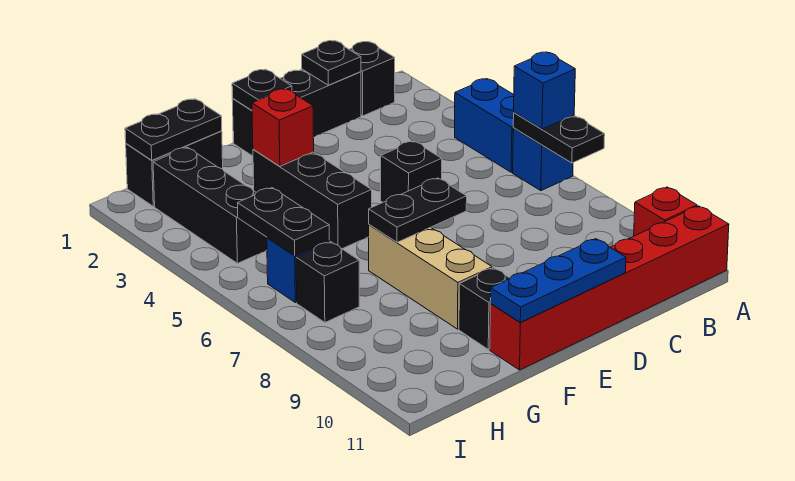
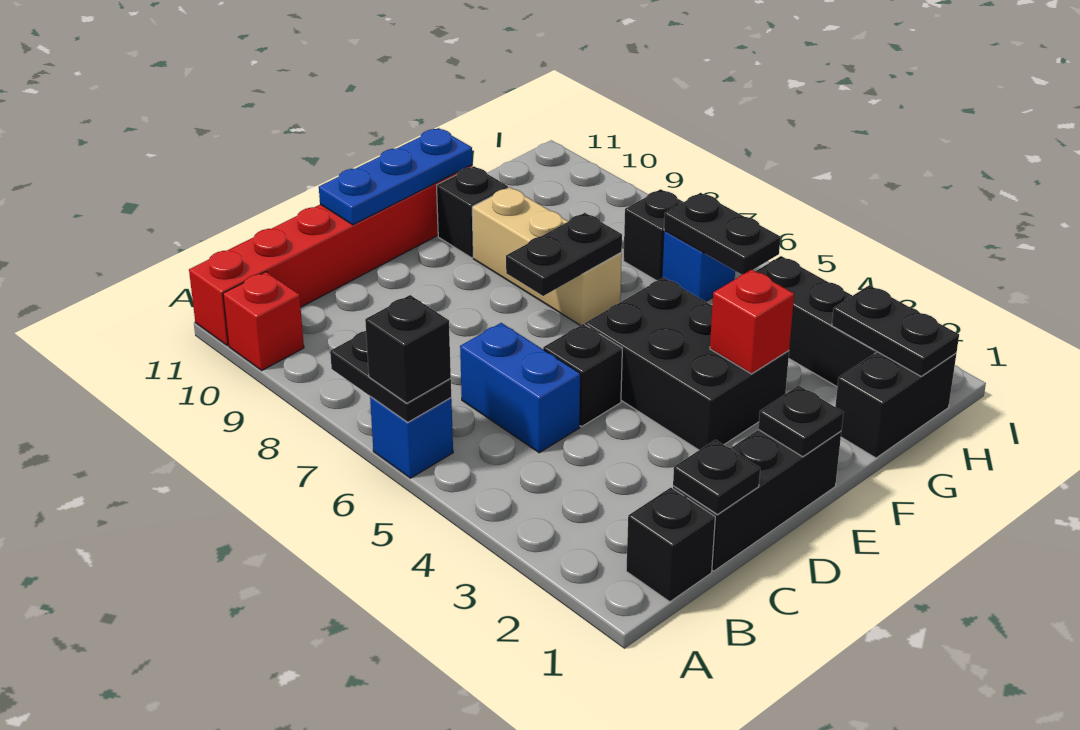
blue 1x2 brick [455,79,514,172] -> blue 1x2 brick moved to [460,323,580,453]
blue 1x1 brick [514,52,575,129] -> black 1x1 brick [365,295,451,403]
black 1x3 brick [253,149,372,249] -> black 2x3 brick [585,277,789,450]
black 1x2 plate [125,99,222,160] -> black 1x2 plate turned to [832,285,959,376]

